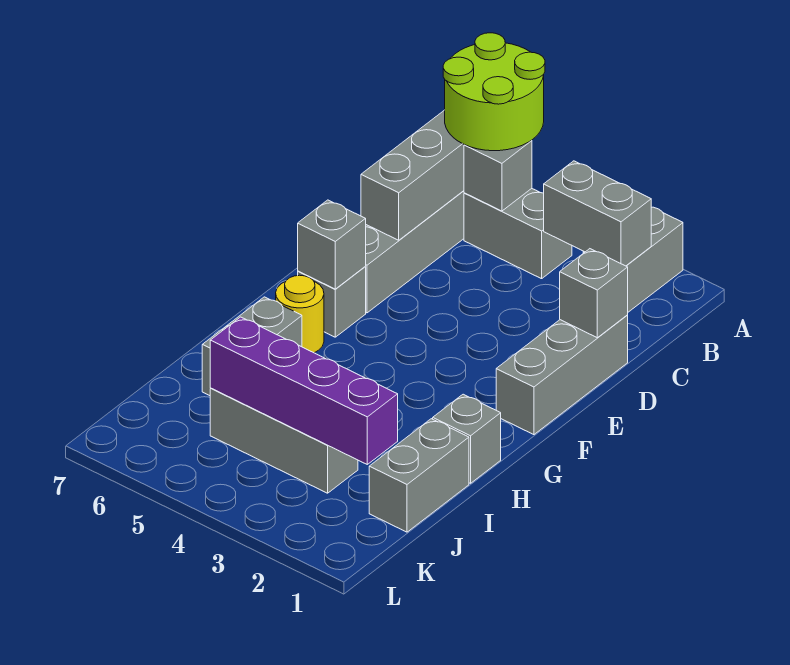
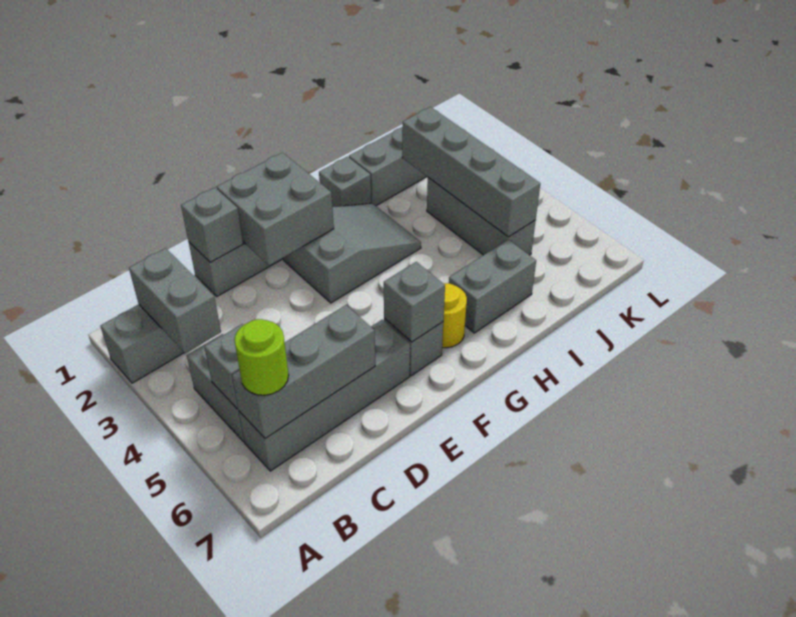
lime 2x2 round brick [443,33,545,151] -> lime 1x1 round brick [234,319,289,395]
none -> grey 2x2 brick [217,153,334,266]
none -> grey 2x3 slope [283,203,421,303]
purple 1x4 brick [210,317,398,464] -> grey 1x4 brick [402,107,540,237]

